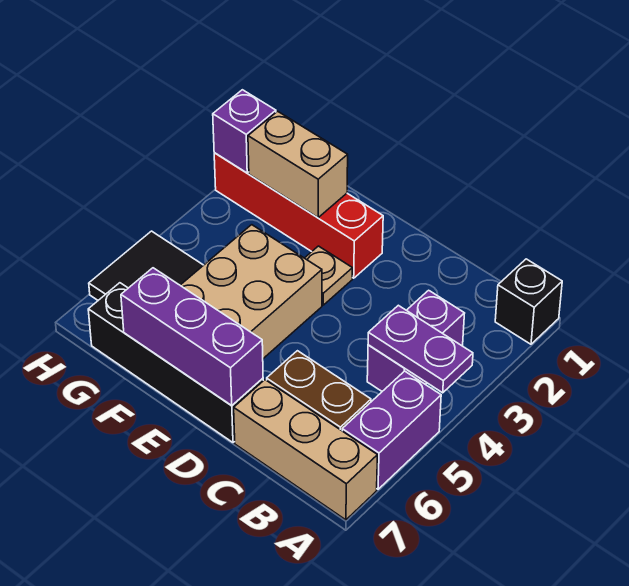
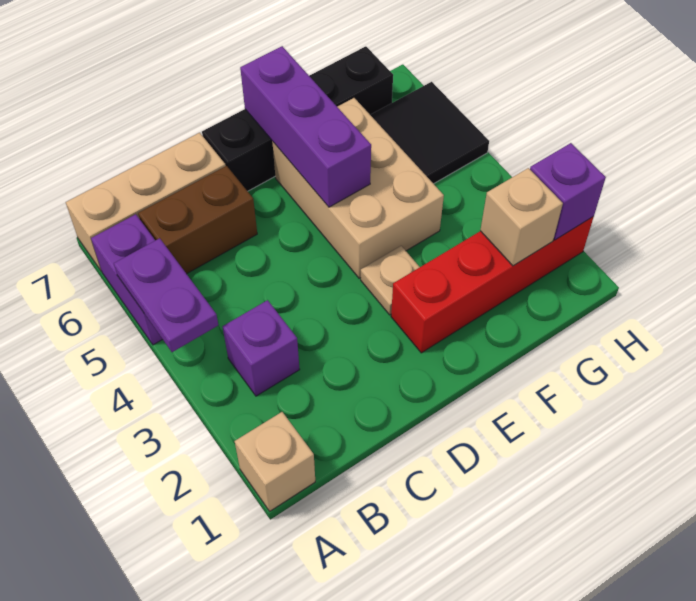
black 1x1 brick [495,259,562,344] -> tan 1x1 brick [235,412,315,511]
purple 1x2 plate [368,305,473,393] -> purple 1x2 plate turned to [114,238,218,352]
purple 1x2 brick [367,290,465,391] -> purple 1x1 brick [223,300,300,396]
purple 1x3 brick [121,268,263,406] -> purple 1x3 brick turned to [240,46,371,207]
tan 1x2 brick [248,111,348,218] -> tan 1x1 brick [480,168,563,266]

